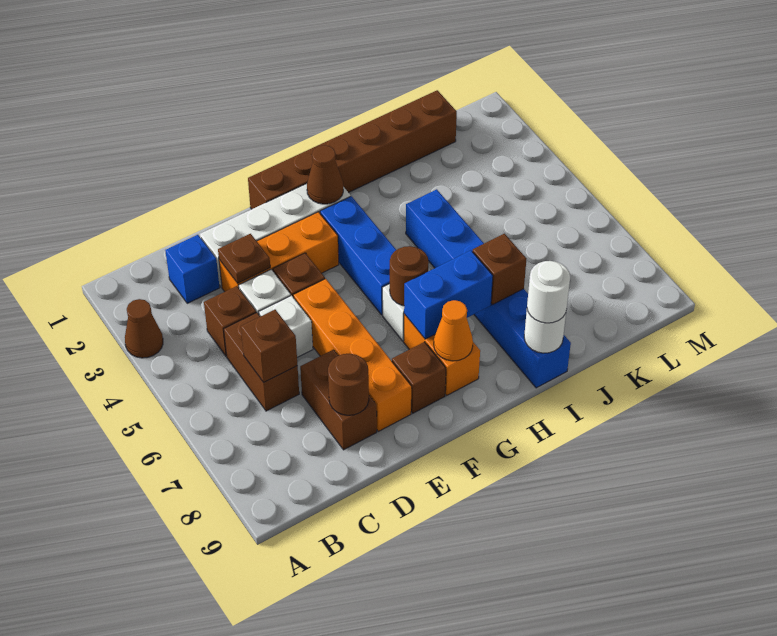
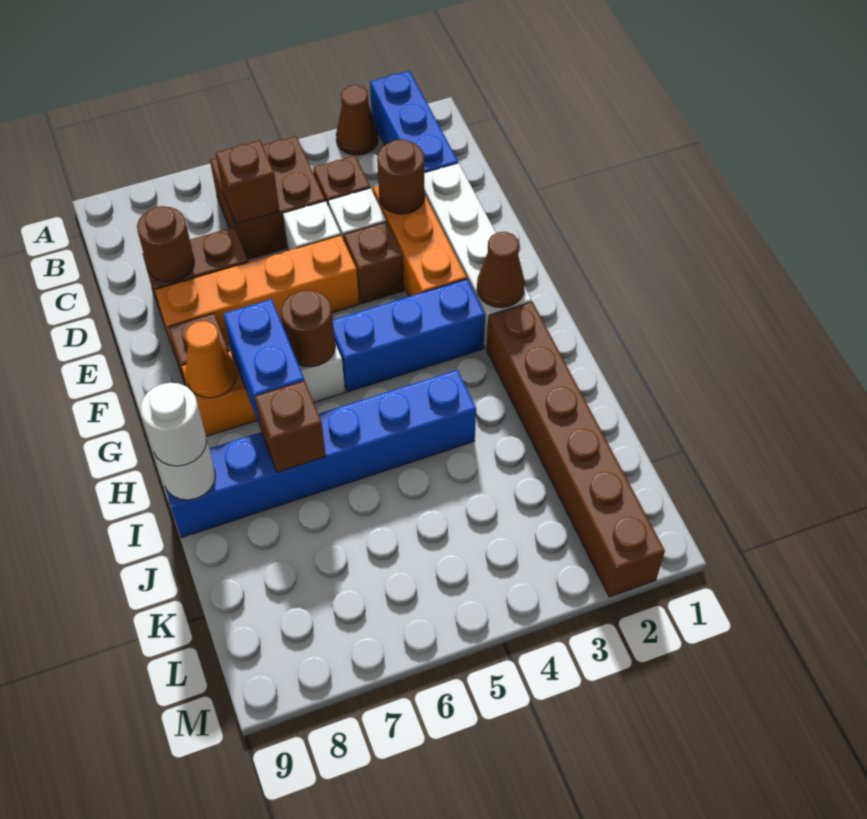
blue 1x1 brick [165,235,220,303] -> blue 1x3 brick [370,71,458,173]
brown 1x2 brick [224,312,299,411] -> brown 2x2 brick [210,136,325,260]
brown 1x1 plate [218,234,270,283] -> brown 1x1 round brick [377,139,425,214]
brown 1x6 brick [248,90,457,209] -> brown 1x6 brick moved to [487,302,665,597]

